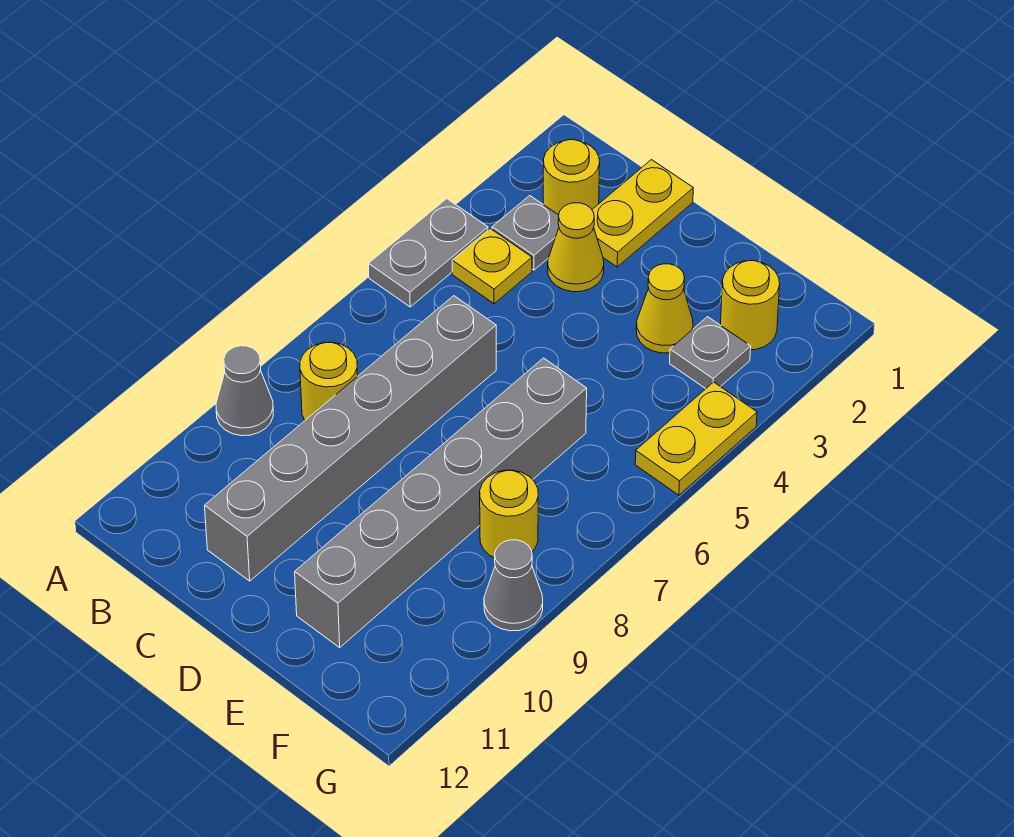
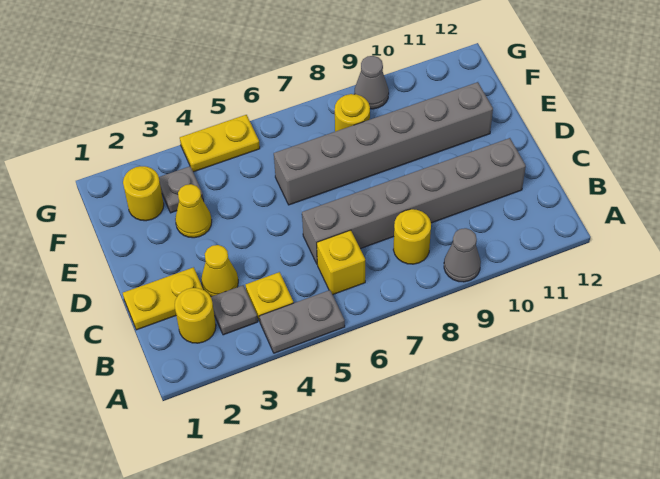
none -> yellow 1x1 brick [317,230,365,295]

